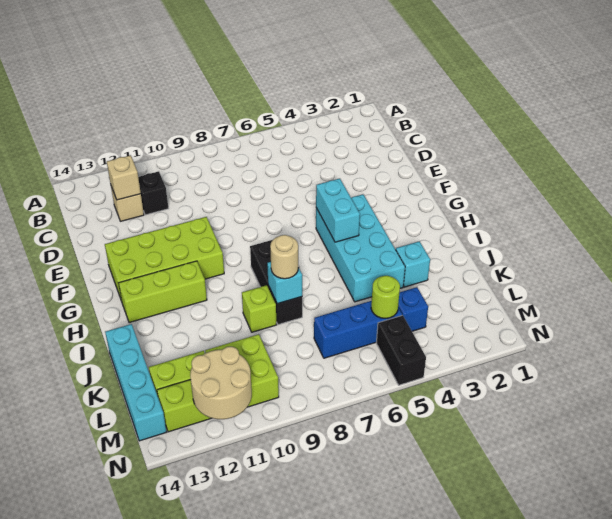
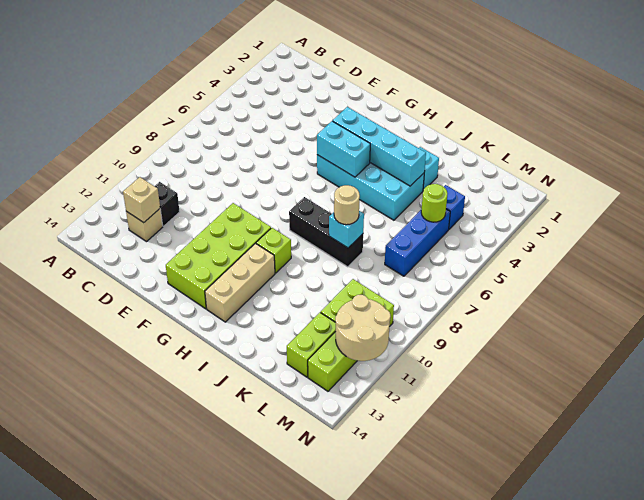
lime 1x3 brick [118,261,207,323] -> tan 1x3 brick [205,243,275,322]
lime 1x1 brick [242,285,277,332] -> lime 1x1 brick moved to [256,228,291,273]
cyan 1x4 brick [105,324,166,441] -> cyan 1x4 brick moved to [333,107,426,186]
black 1x2 brick [376,315,426,385] -> none

